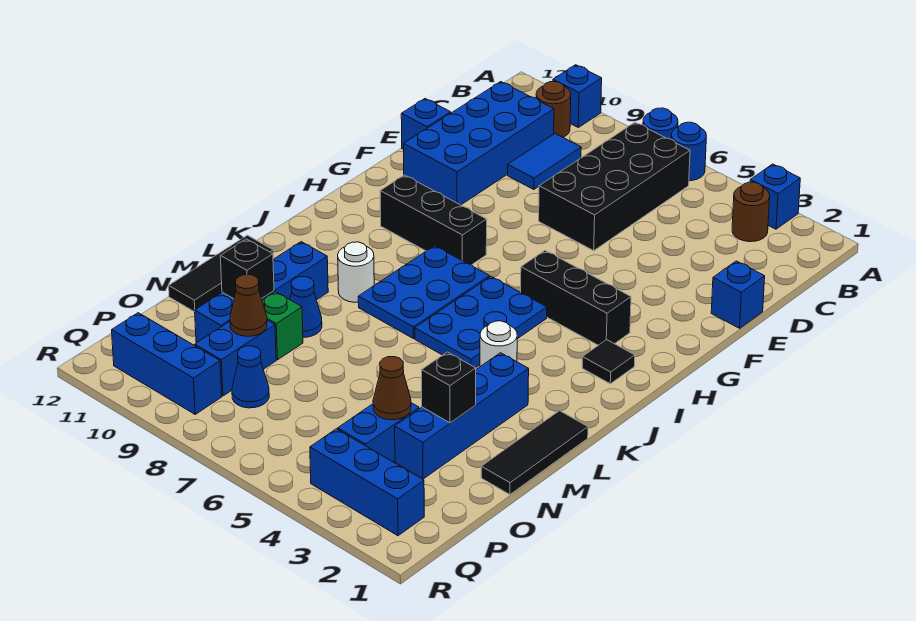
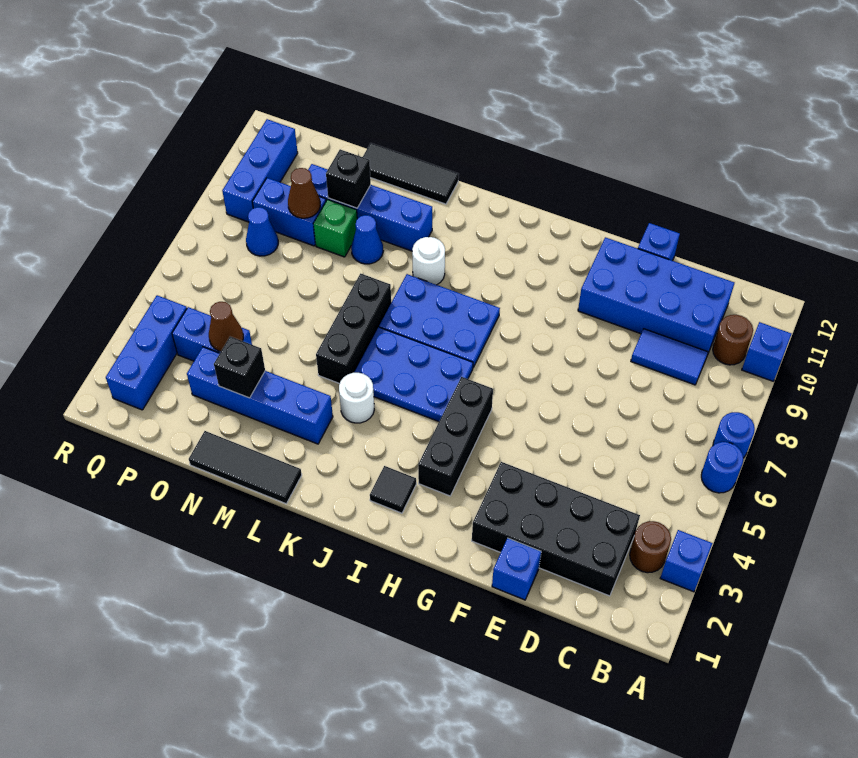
black 2x4 brick [539,122,690,251] -> black 2x4 brick moved to [472,462,640,596]
black 1x3 brick [380,175,487,265] -> black 1x3 brick moved to [316,274,391,384]

